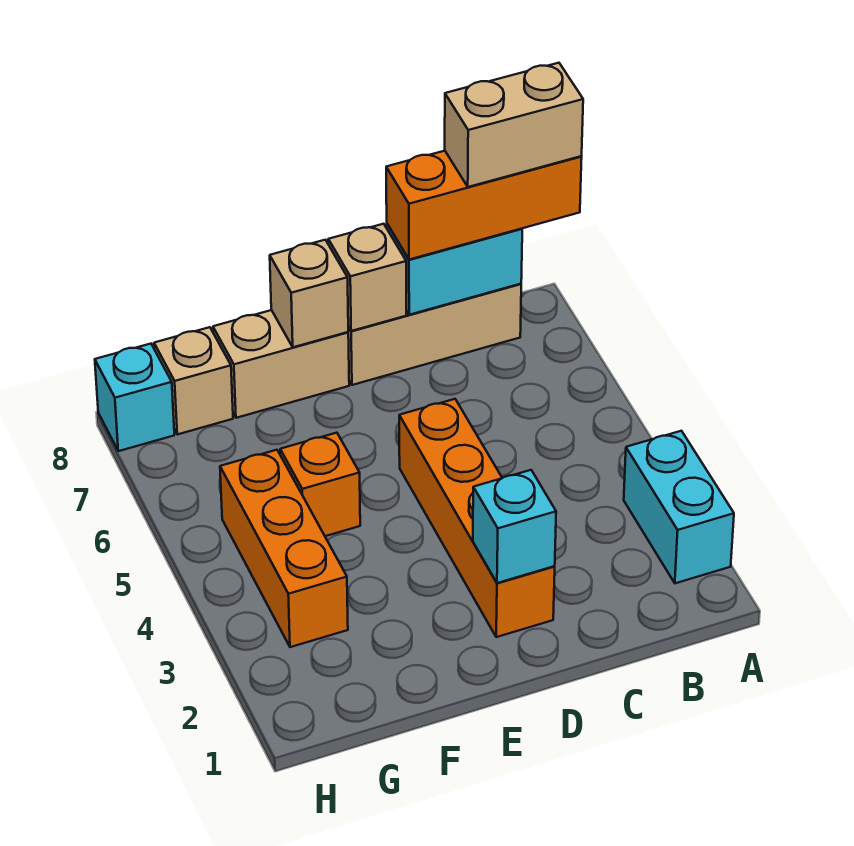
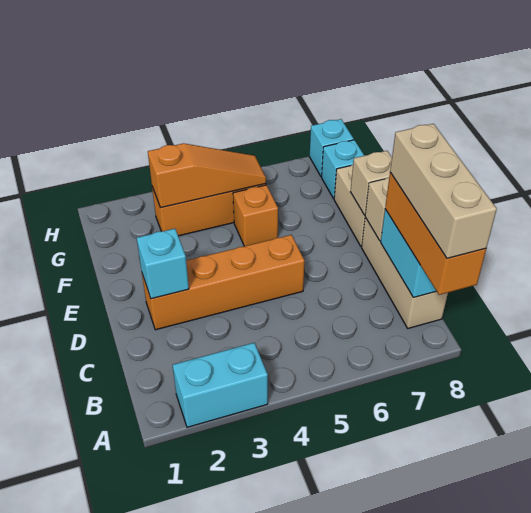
tan 1x2 brick [445,63,583,187] -> tan 1x3 brick [390,124,497,258]
none -> orange 1x3 slope [148,143,266,208]
tan 1x1 brick [154,327,233,434] -> cyan 1x1 brick [322,140,364,199]

